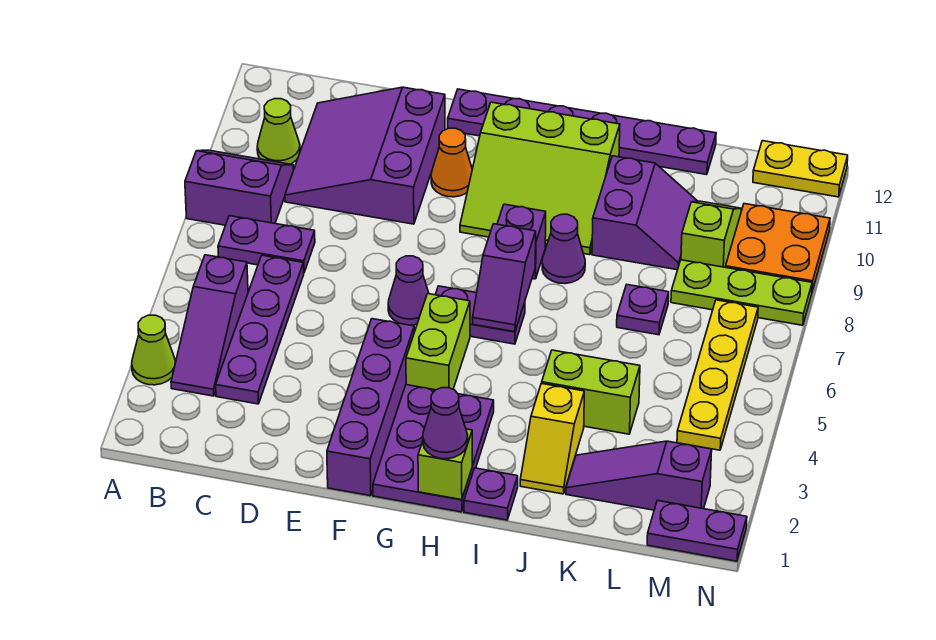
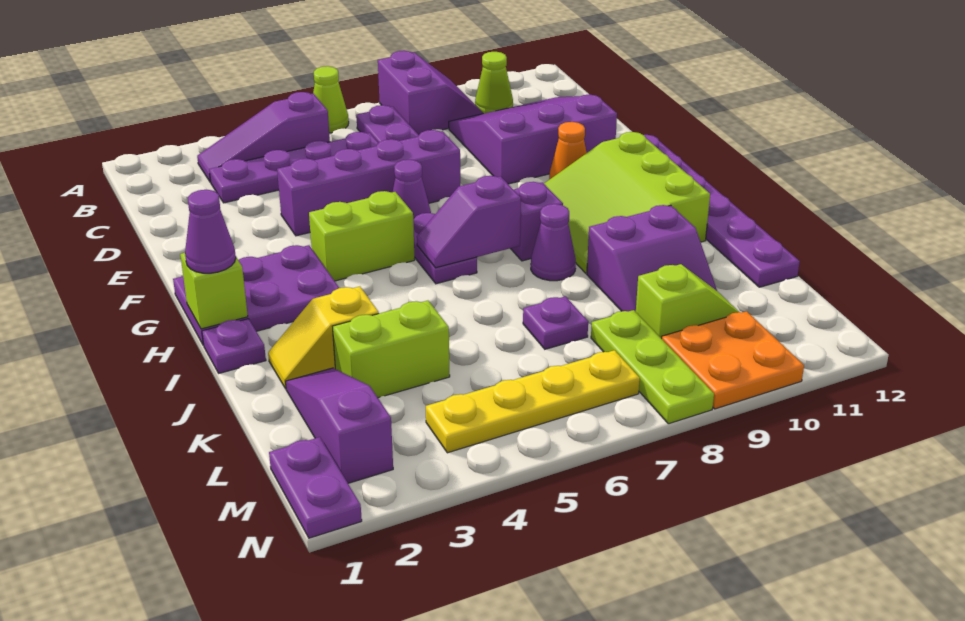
lime 1x1 cone [132,315,175,385] -> lime 1x1 cone moved to [313,66,349,133]
purple 1x4 brick [327,319,414,496] -> purple 1x4 brick moved to [277,130,460,236]
lime 1x2 brick [542,350,640,434] -> lime 1x2 brick turned to [333,301,450,398]
yellow 1x2 plate [753,141,848,197] -> none

